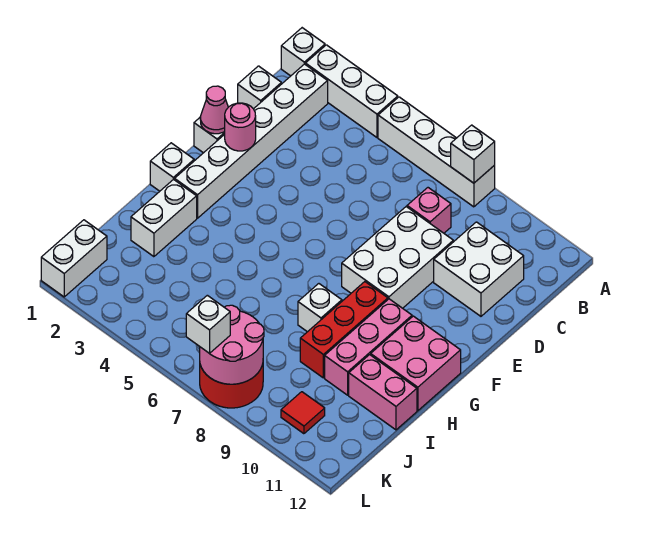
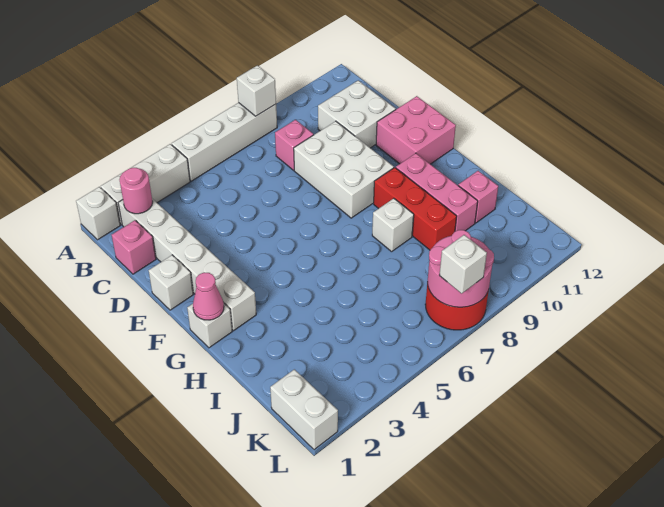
white 1x1 brick [238,66,281,109] -> pink 1x1 brick [112,220,156,274]
pink 1x1 cone [200,86,228,134] -> pink 1x1 cone moved to [193,273,224,320]
pink 1x1 round brick [225,103,256,151] -> pink 1x1 round brick moved to [119,168,153,214]
pink 2x2 brick [371,316,461,411] -> pink 2x2 brick moved to [376,96,456,164]
white 1x2 brick [131,179,197,257] -> none
pink 1x2 brick [349,355,417,430] -> pink 1x1 brick [458,171,498,223]
red 1x1 tile [281,392,325,434] -> none

